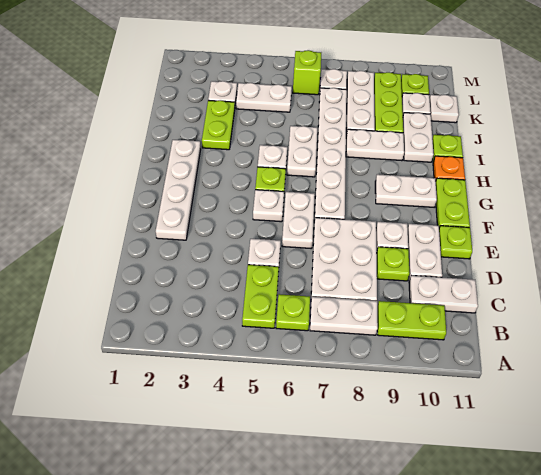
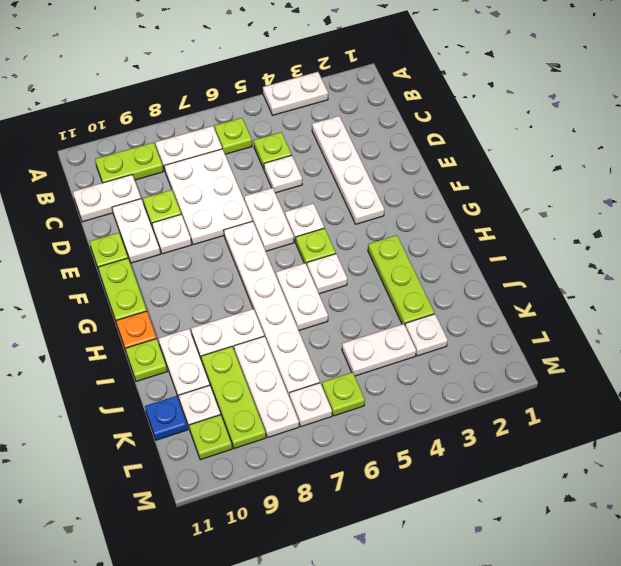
lime 1x2 plate [242,265,279,328] -> lime 1x1 plate [254,132,292,169]
white 1x4 plate [156,140,201,240] -> white 1x4 plate moved to [312,116,384,224]
white 1x2 plate [375,174,437,207] -> white 1x2 plate moved to [263,72,328,115]
lime 1x2 plate [202,100,235,150] -> lime 1x3 plate [368,235,434,325]
white 1x1 plate [430,95,459,123] -> blue 1x1 plate [145,396,188,440]
lime 1x1 brick [293,50,321,95] -> lime 1x1 plate [322,372,365,416]

